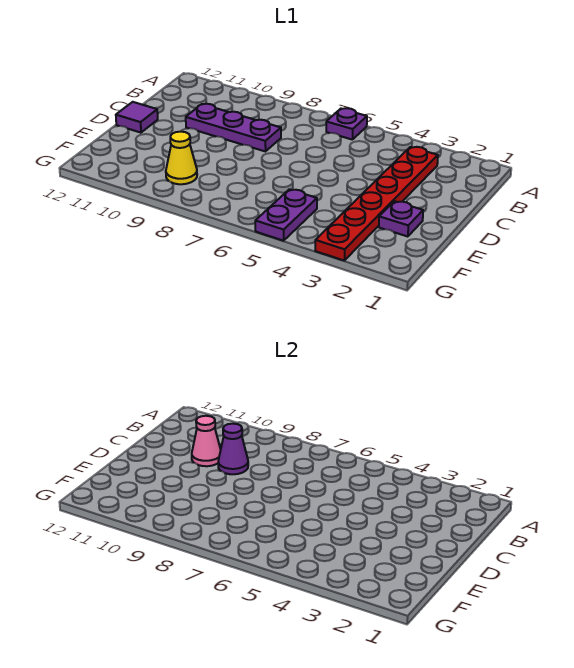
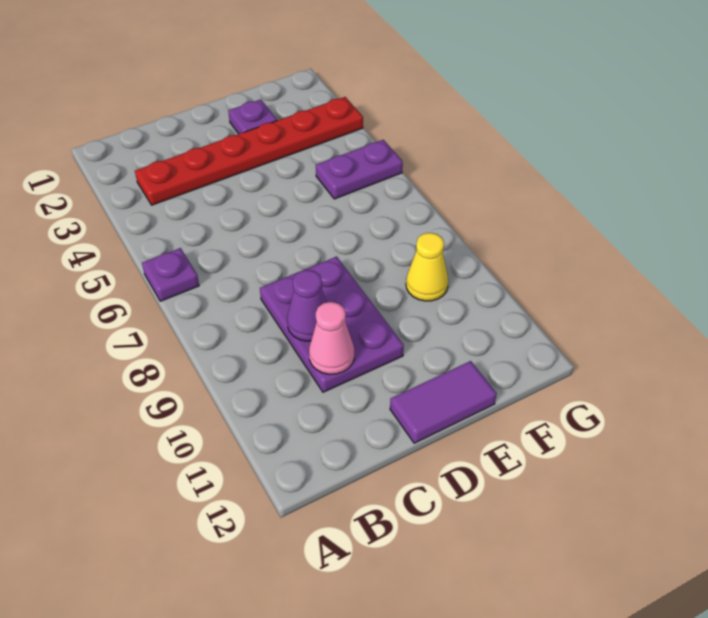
purple 1x3 plate [186,104,281,151] -> purple 2x3 plate [260,257,404,392]
purple 1x1 tile [116,102,158,133] -> purple 1x2 tile [390,361,497,443]

